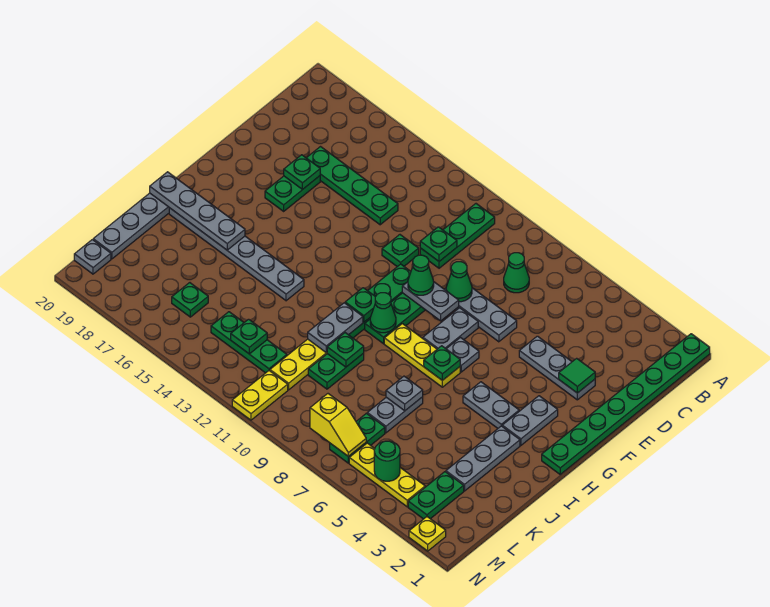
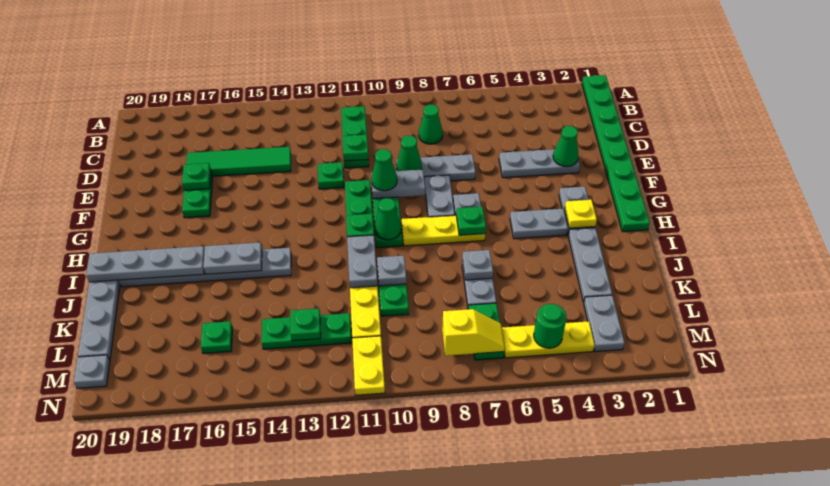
green 1x4 plate [307,147,398,225] -> green 1x4 tile [186,147,291,176]
green 1x1 tile [559,358,595,393] -> green 1x1 cone [553,126,579,167]
none -> grey 1x2 plate [203,243,262,274]
green 1x1 plate [327,333,364,367] -> grey 1x1 plate [377,256,406,286]
green 1x2 plate [408,472,464,519] -> grey 1x2 plate [584,295,624,352]
yellow 1x1 plate [409,517,446,551] -> yellow 1x1 plate moved to [565,200,597,228]

